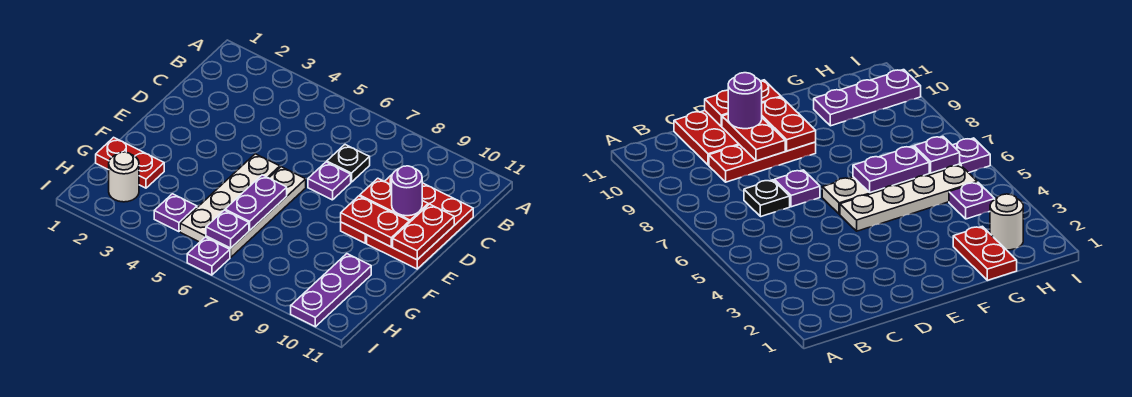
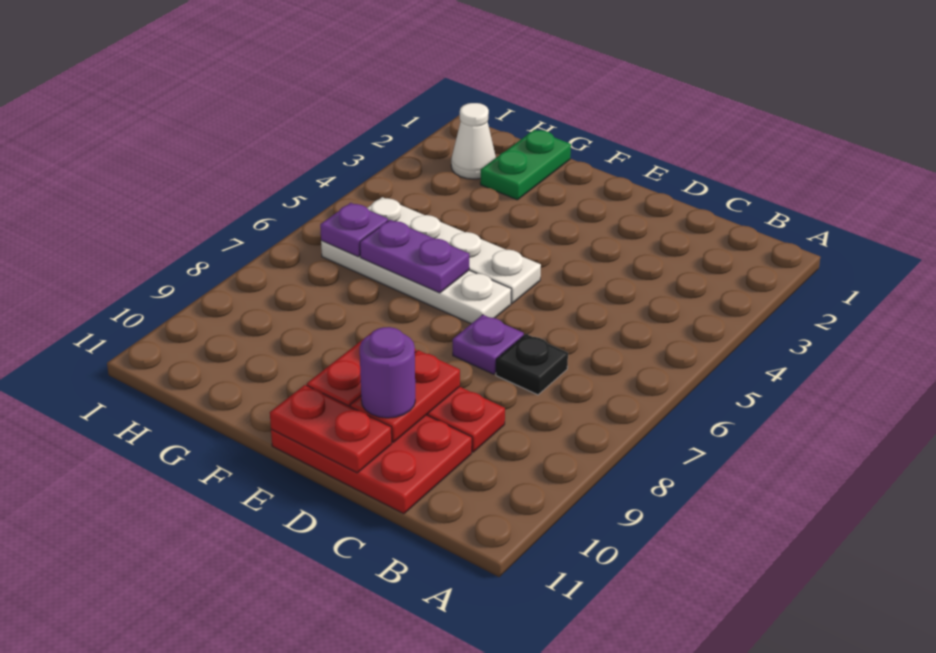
red 1x2 plate [96,137,164,188] -> green 1x2 plate [480,130,571,200]
purple 1x3 plate [291,254,371,327] -> none
white 1x1 round brick [109,152,139,202] -> white 1x1 cone [451,103,496,179]
purple 1x1 plate [154,194,197,232] -> none
purple 1x1 plate [187,237,230,275] -> none

